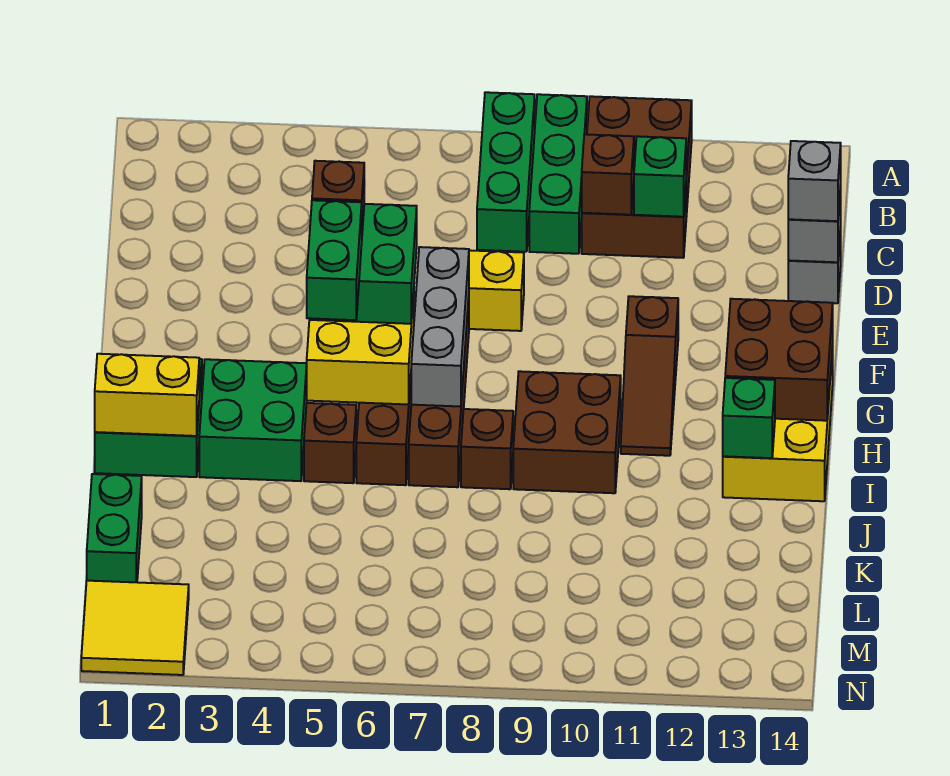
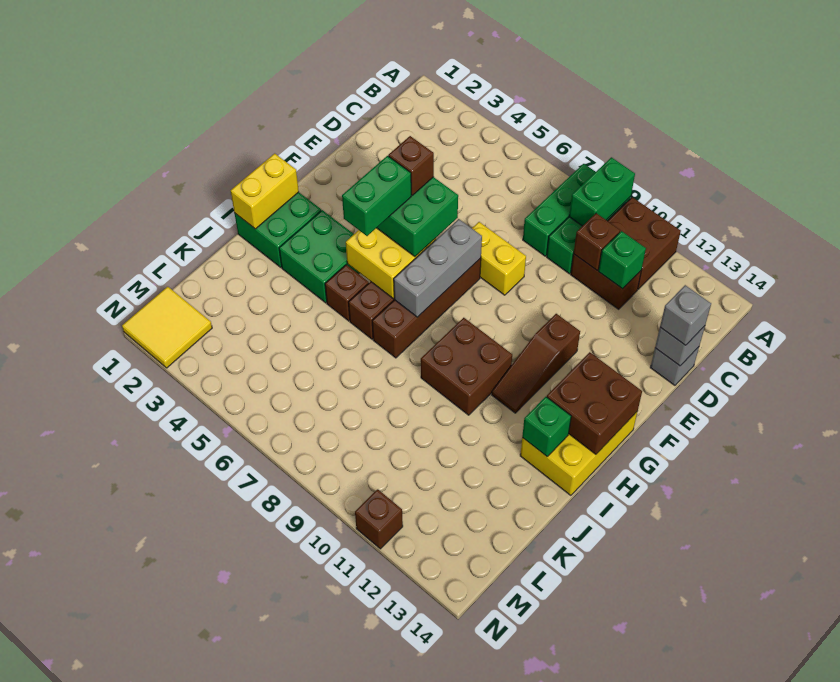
yellow 1x2 brick [95,354,199,436] -> yellow 1x2 brick turned to [231,153,299,229]
brown 1x1 brick [461,409,513,489] -> brown 1x1 brick moved to [355,489,403,549]
green 1x2 brick [87,474,142,582] -> green 1x2 brick moved to [569,157,635,226]

